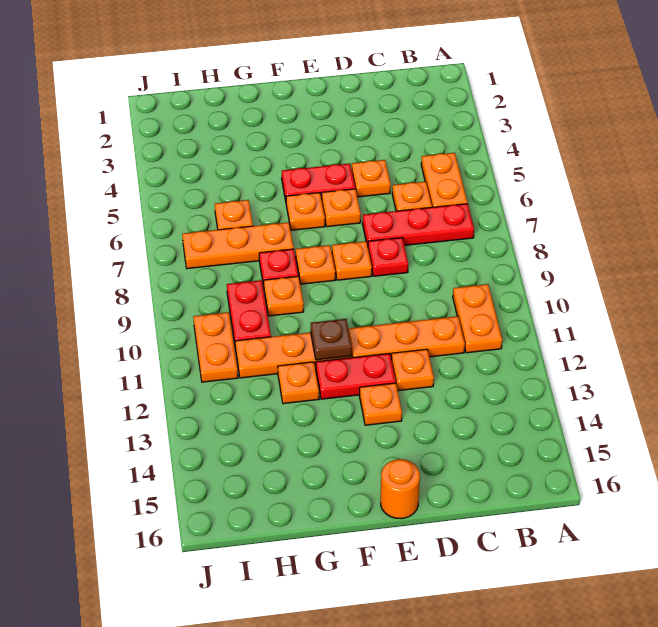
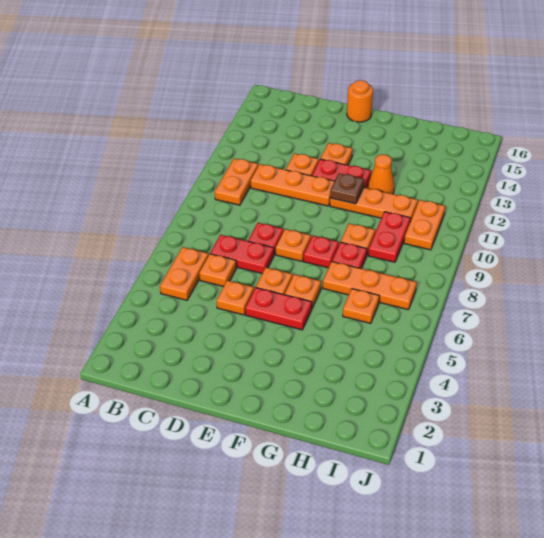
red 1x3 plate [363,204,474,246] -> red 1x2 plate [210,235,274,273]
orange 1x1 plate [296,245,335,284] -> red 1x1 plate [304,236,339,268]
orange 1x1 plate [278,362,319,404] -> orange 1x1 cone [368,154,394,194]

